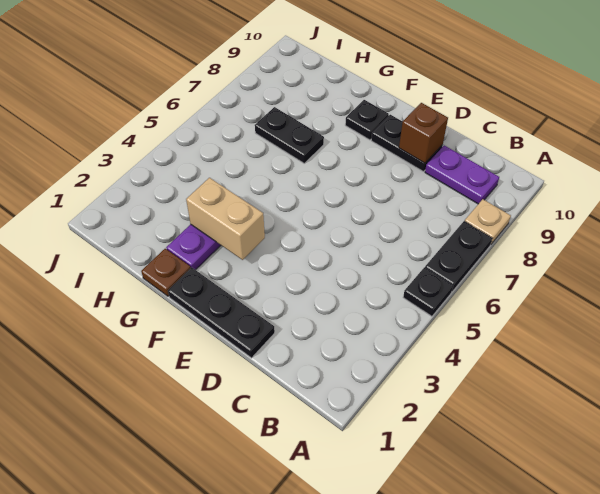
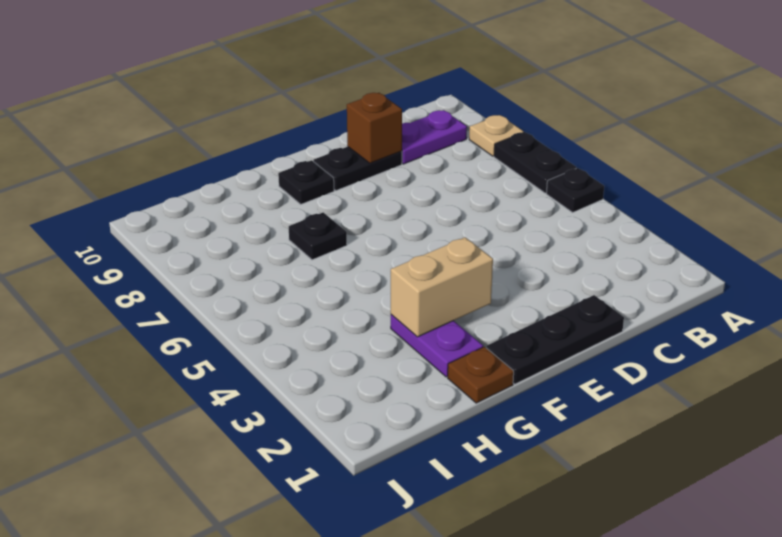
black 1x2 plate [255,107,324,163] -> black 1x1 plate [289,212,347,260]

